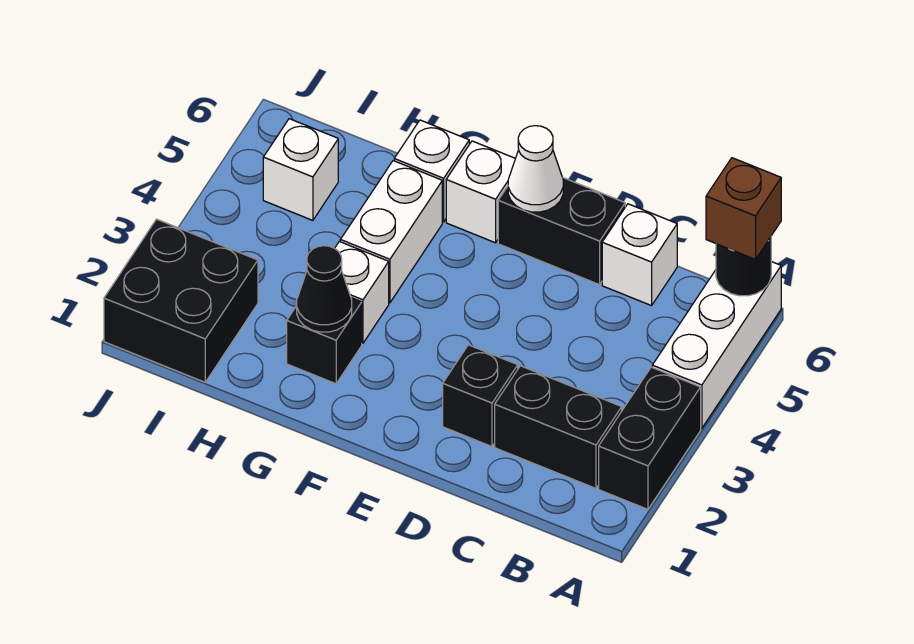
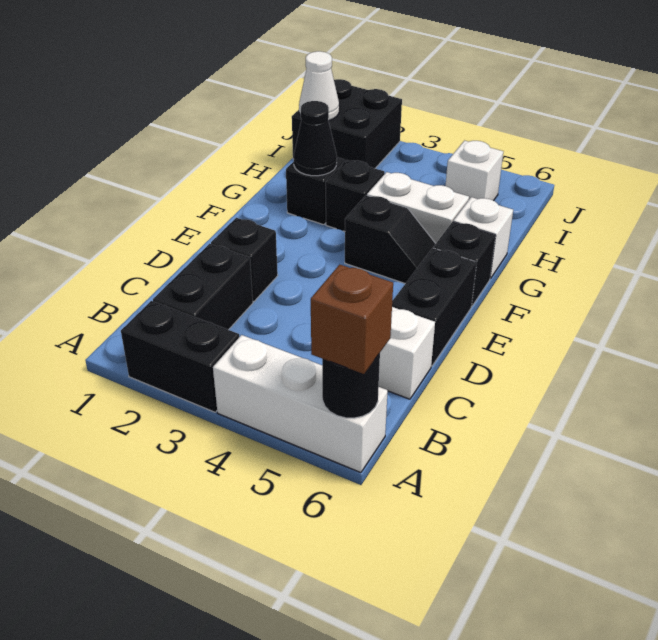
white 1x1 cone [508,126,563,212] -> white 1x1 cone moved to [299,51,339,121]
none -> black 1x2 slope [345,195,436,284]
white 1x1 brick [446,141,515,243] -> black 1x1 brick [433,222,496,306]
white 1x1 brick [335,242,389,343] -> black 1x1 brick [326,160,385,232]

